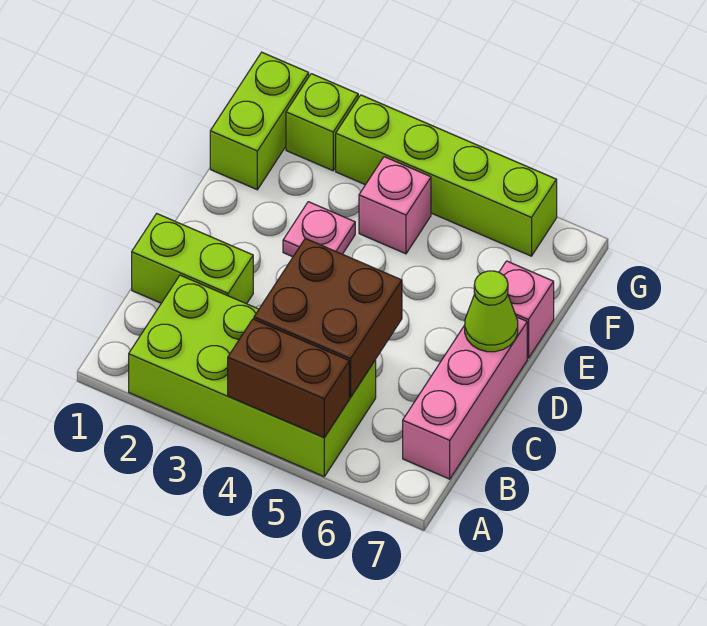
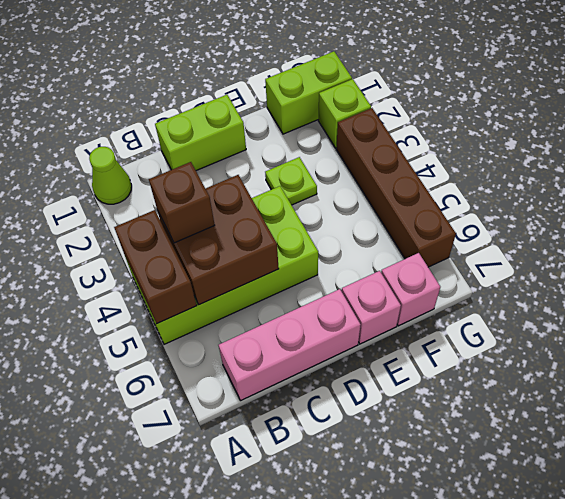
lime 2x4 brick [129,275,376,476] -> lime 2x4 brick turned to [126,186,318,344]
none -> brown 1x1 brick [149,162,215,243]
lime 1x2 brick [132,214,253,304] -> lime 1x2 brick turned to [155,95,246,171]
lime 1x1 cone [465,271,518,352] -> lime 1x1 cone moved to [89,147,132,204]
pink 1x1 plate [283,202,355,257] -> lime 1x1 plate [265,157,317,205]
pink 1x1 brick [359,157,431,254] -> pink 1x1 brick moved to [381,253,440,326]
lime 1x4 brick [336,95,557,256] -> brown 1x4 brick [336,108,456,267]

